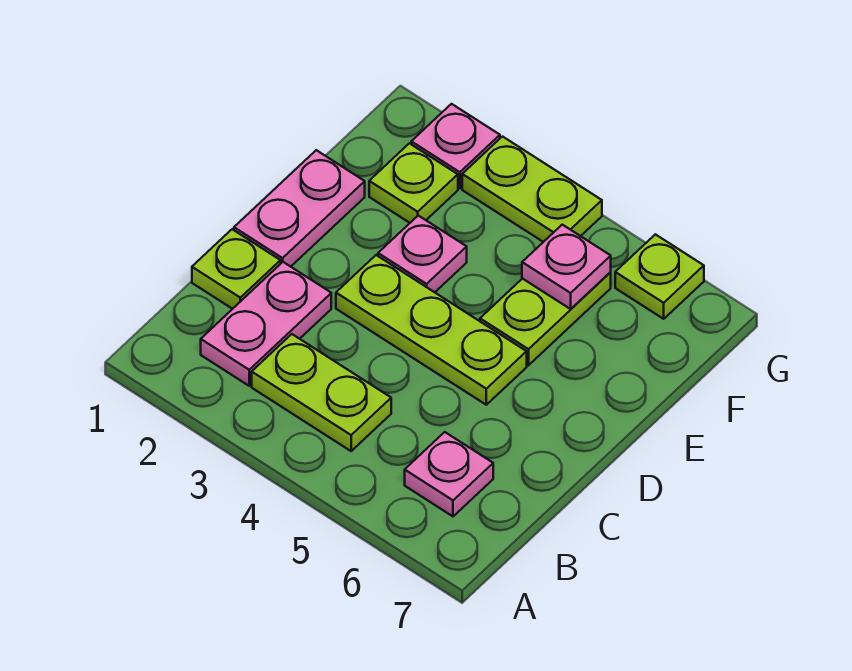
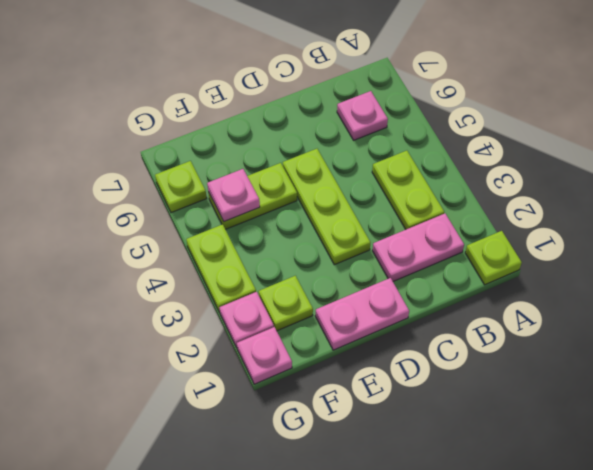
lime 1x1 plate [192,229,281,309] -> lime 1x1 plate moved to [465,231,522,285]
pink 1x1 plate [378,216,467,292] -> pink 1x1 plate moved to [237,327,292,384]

